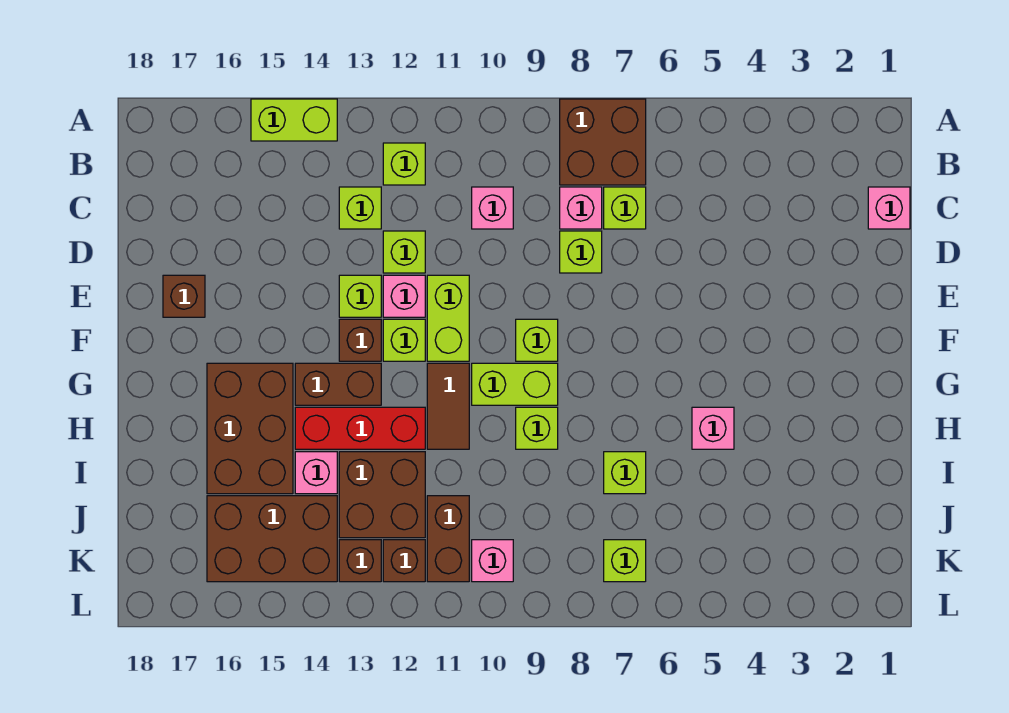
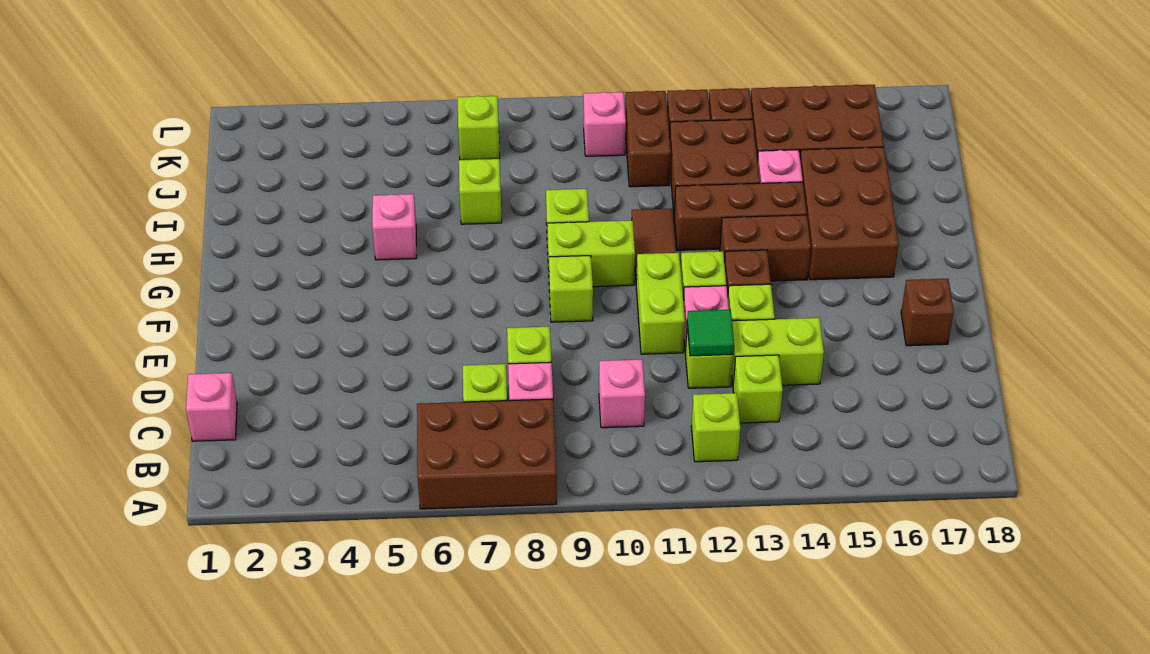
brown 2x2 brick [560,99,646,185] -> brown 2x3 brick [417,399,557,509]
lime 1x2 brick [251,99,337,141] -> lime 1x2 brick moved to [732,318,824,385]
none -> green 1x1 tile [687,310,734,356]
red 1x3 brick [295,407,425,449] -> brown 1x3 brick [674,182,807,250]

